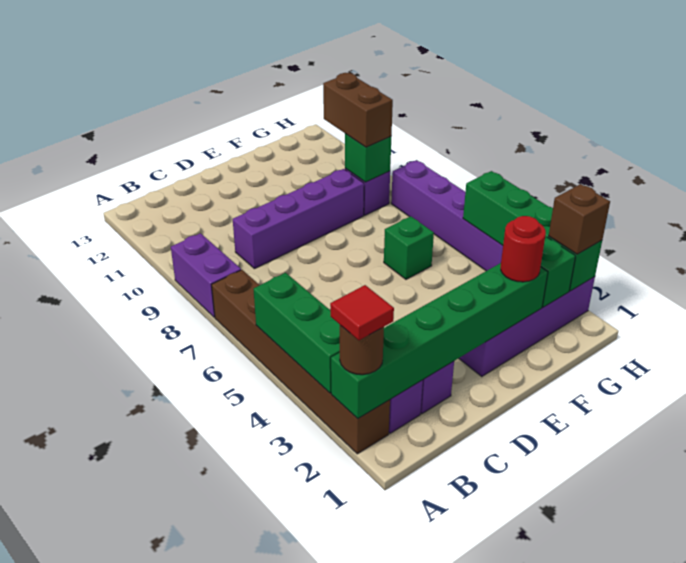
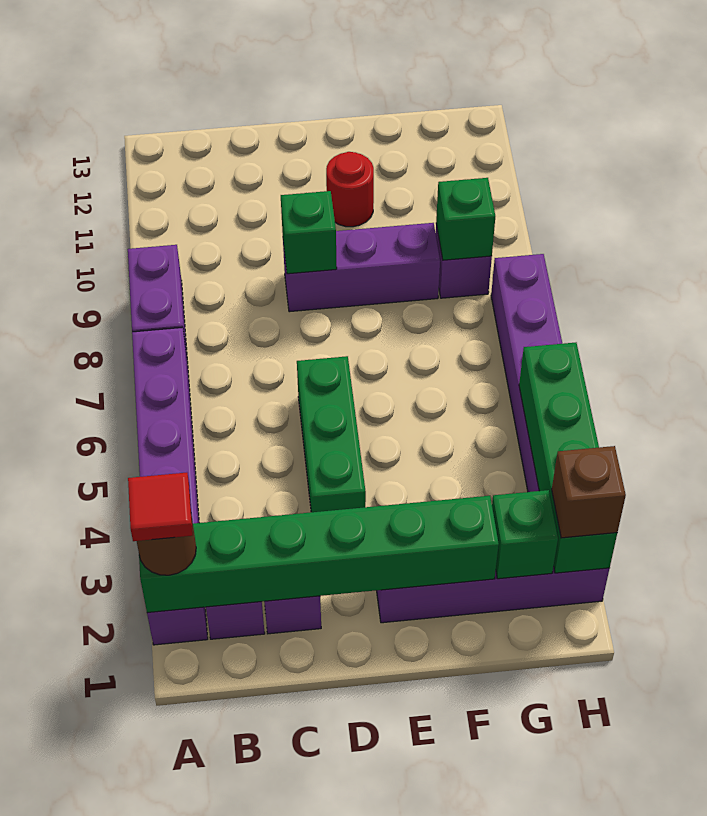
brown 1x6 brick [212,270,390,454] -> purple 1x6 brick [132,327,208,645]
green 1x3 brick [253,273,340,393] -> green 1x3 brick moved to [297,356,366,512]
purple 1x4 brick [233,169,364,269] -> purple 1x3 brick [283,223,440,312]
red 1x1 round brick [501,216,546,282] -> red 1x1 round brick moved to [326,152,374,227]
green 1x1 brick [384,216,434,279] -> green 1x1 brick moved to [281,191,337,274]
brown 1x2 brick [323,73,393,147] -> none

